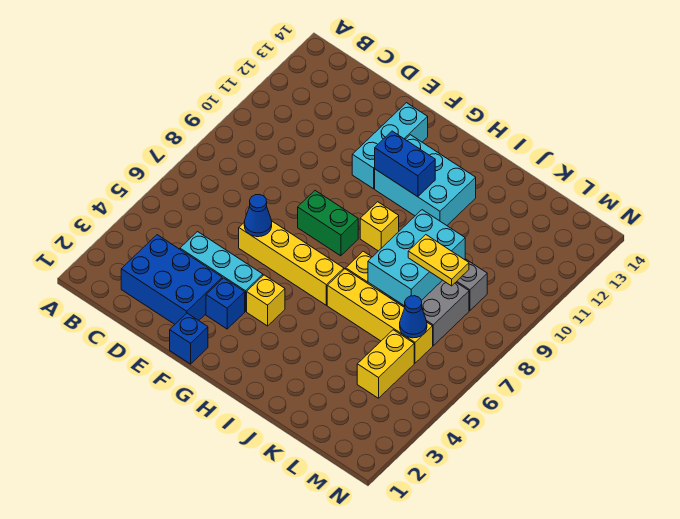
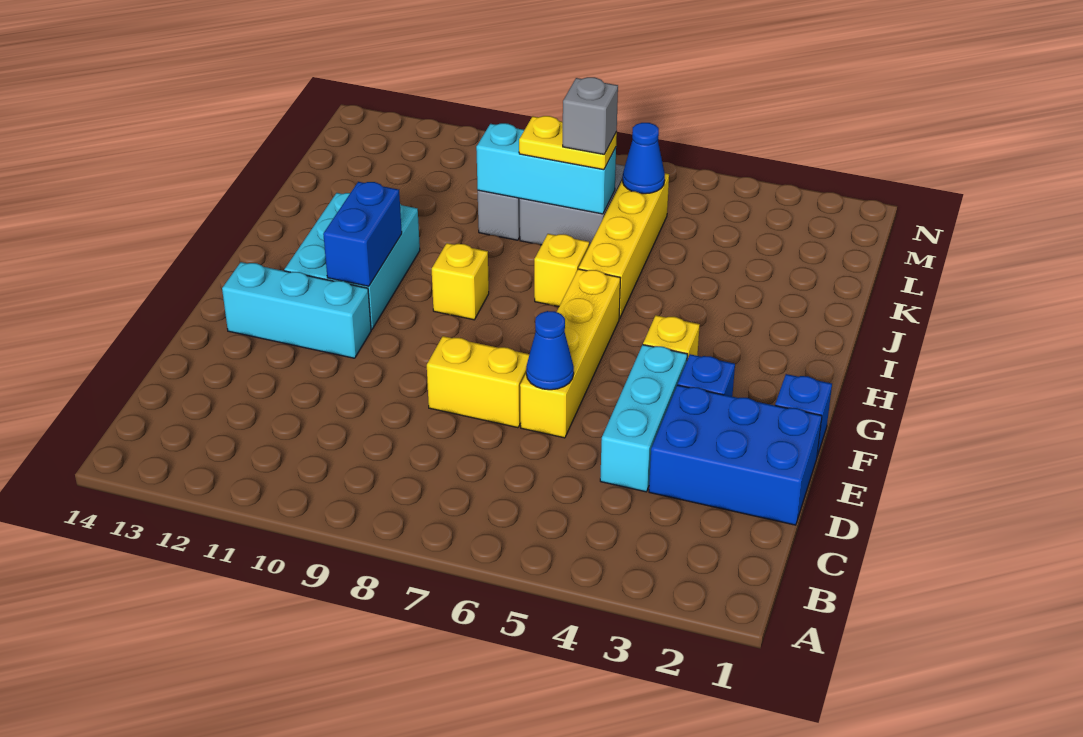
blue 2x3 brick [121,235,222,324] -> blue 2x3 brick turned to [649,385,822,525]
green 1x2 brick [298,191,358,256] -> none
cyan 2x3 brick [368,210,465,306] -> cyan 1x3 brick [476,123,616,214]
none -> grey 1x1 brick [563,77,618,154]
yellow 1x2 plate [408,235,469,286] -> yellow 1x2 plate turned to [519,116,617,170]
yellow 1x2 brick [357,330,414,398] -> yellow 1x2 brick moved to [427,336,529,428]

